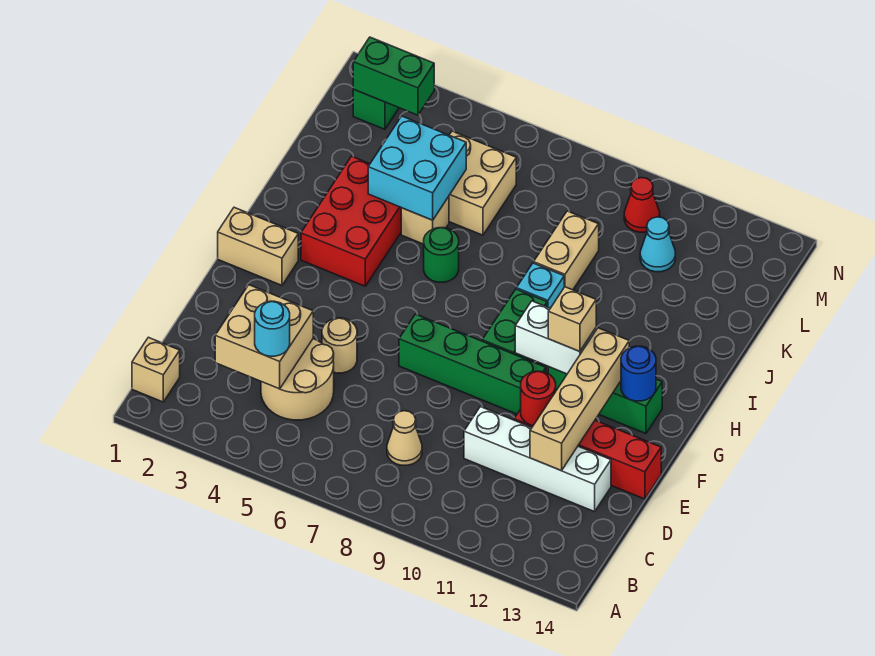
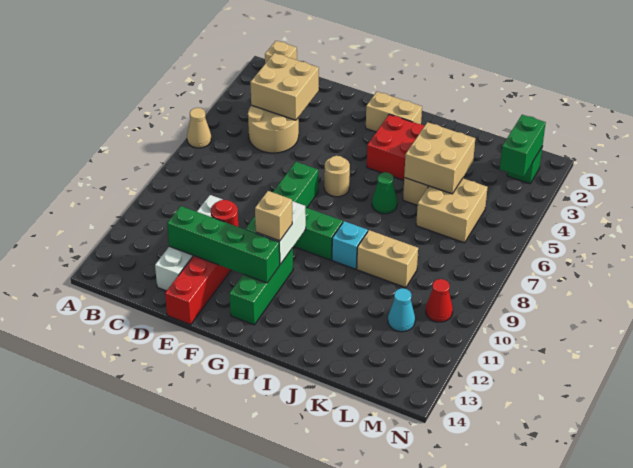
cyan 1x1 round brick [255,301,290,356] -> none
tan 1x1 cone [387,411,422,465] -> tan 1x1 cone moved to [187,108,211,148]
tan 1x4 brick [530,328,629,471] -> green 1x4 brick [167,206,280,283]
tan 1x1 round brick [322,318,357,373] -> tan 1x1 round brick moved to [324,156,350,197]
tan 1x2 brick [218,207,298,285] -> tan 1x2 brick turned to [366,92,422,132]
blue 1x1 round brick [621,346,656,401] -> none
green 1x1 round brick [424,228,459,282] -> green 1x1 cone [372,172,397,214]
cyan 2x2 brick [368,116,466,220] -> tan 2x2 brick [404,122,475,194]

